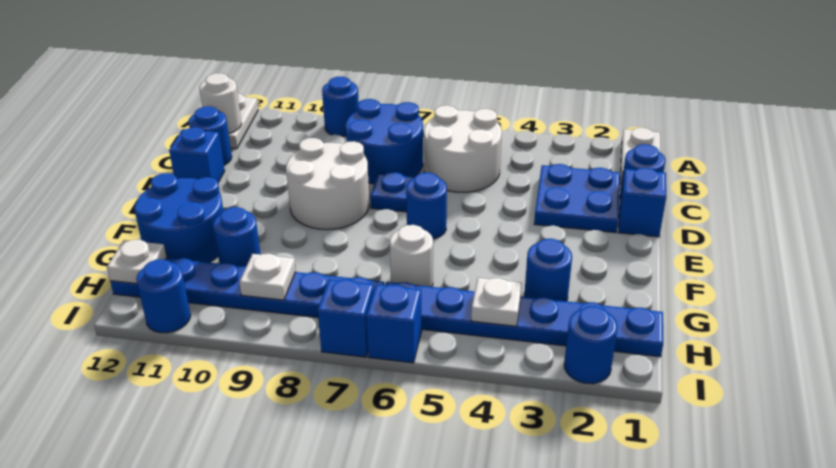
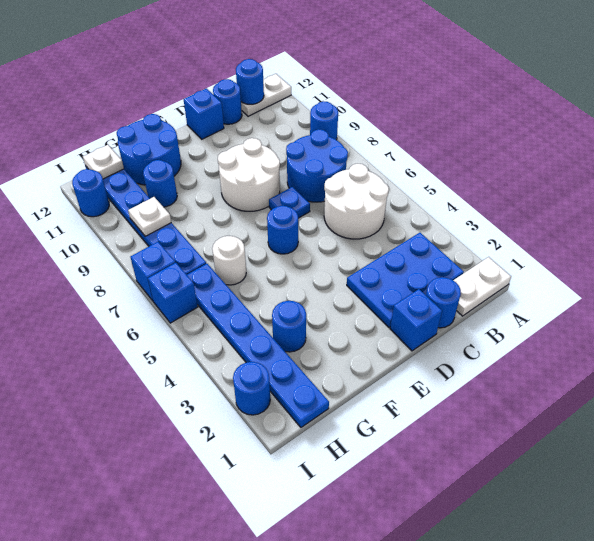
white 1x1 round brick [199,73,241,134] -> blue 1x1 round brick [236,59,264,104]
blue 2x2 plate [534,164,620,233] -> blue 2x3 plate [347,233,464,328]
white 1x1 plate [471,278,522,326] -> none

